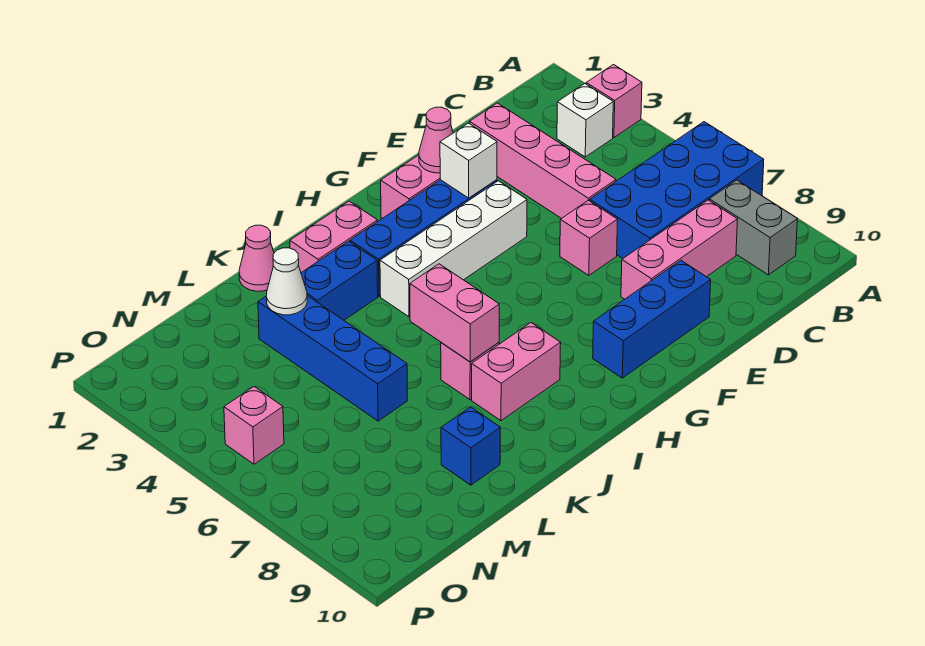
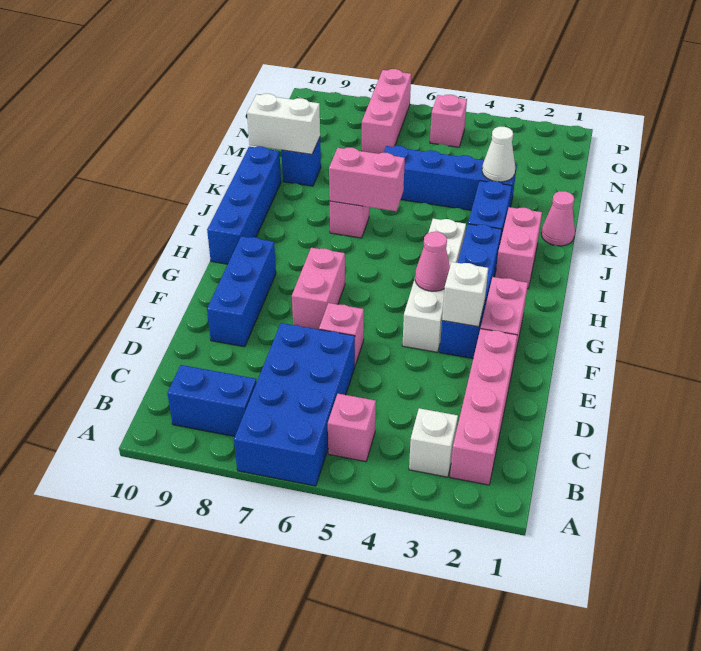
pink 1x1 brick [586,65,642,138] -> pink 1x1 brick moved to [328,394,376,462]
grey 1x2 brick [709,180,797,275] -> blue 1x2 brick [167,365,257,437]
pink 1x3 brick [621,200,738,299] -> pink 1x3 brick moved to [362,69,411,154]
pink 1x4 brick [470,103,616,219] -> pink 1x4 brick turned to [450,329,517,485]
pink 1x1 cone [419,107,453,173] -> pink 1x1 cone moved to [415,232,450,291]
none -> blue 1x4 brick [207,146,281,264]
pink 1x2 brick [472,323,561,421] -> pink 1x2 brick moved to [292,248,345,329]
none -> white 1x2 brick [247,94,320,154]

